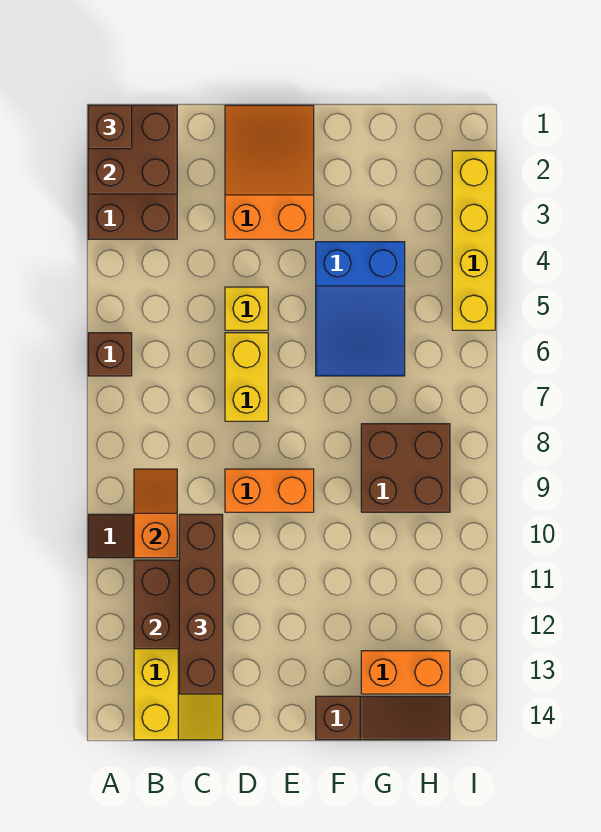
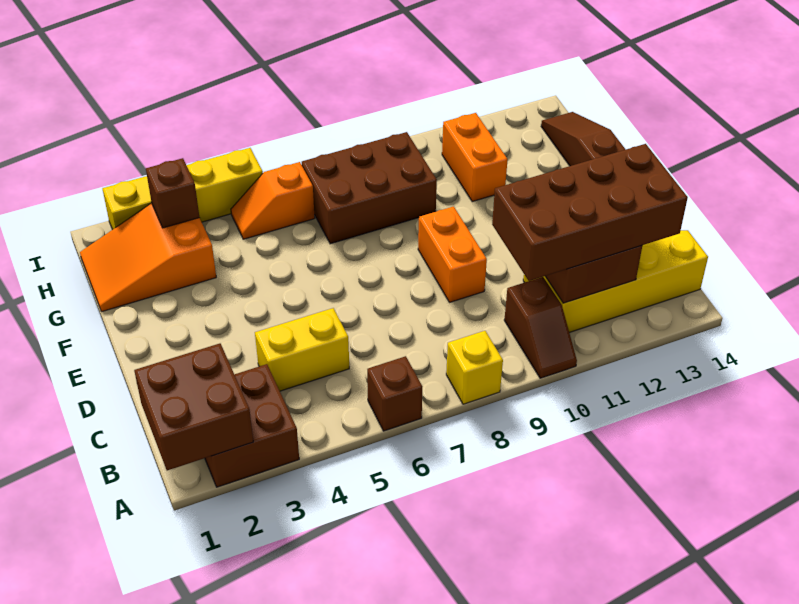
brown 1x1 brick [88,105,132,149] -> brown 1x1 brick moved to [146,158,199,228]
orange 1x2 slope [134,469,177,558] -> orange 1x2 slope moved to [231,162,315,239]
brown 1x4 brick [179,514,223,694] -> brown 2x4 brick [492,144,688,281]
orange 2x3 slope [225,105,314,239] -> orange 2x3 slope moved to [80,203,216,312]
yellow 1x1 brick [225,287,268,330] -> yellow 1x1 brick moved to [446,331,503,404]
yellow 1x2 brick [225,333,268,421] -> yellow 1x2 brick moved to [255,308,349,391]
blue 2x3 slope [316,242,405,376] -> none
brown 2x2 brick [361,424,450,512] -> brown 2x3 brick [302,132,437,244]
orange 1x2 brick [361,651,450,694] -> orange 1x2 brick moved to [442,113,508,202]

